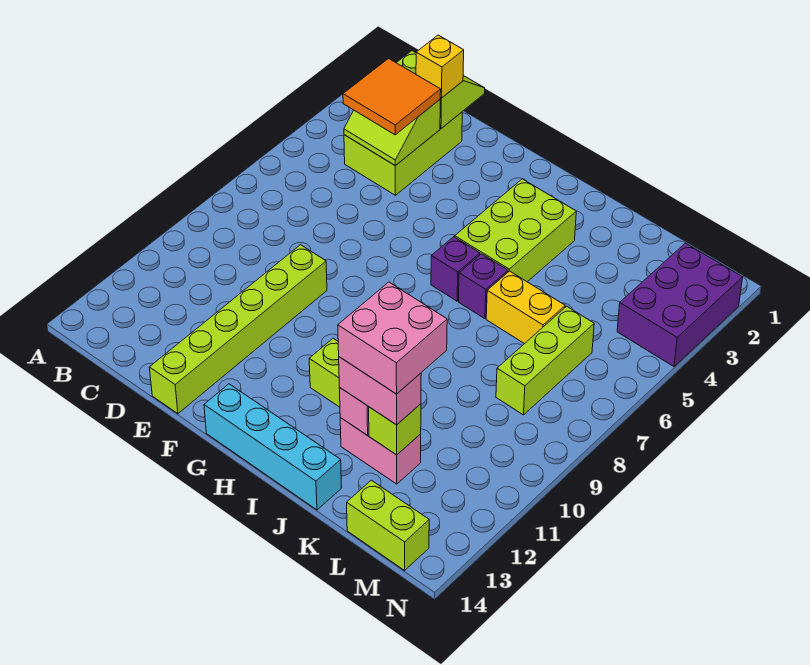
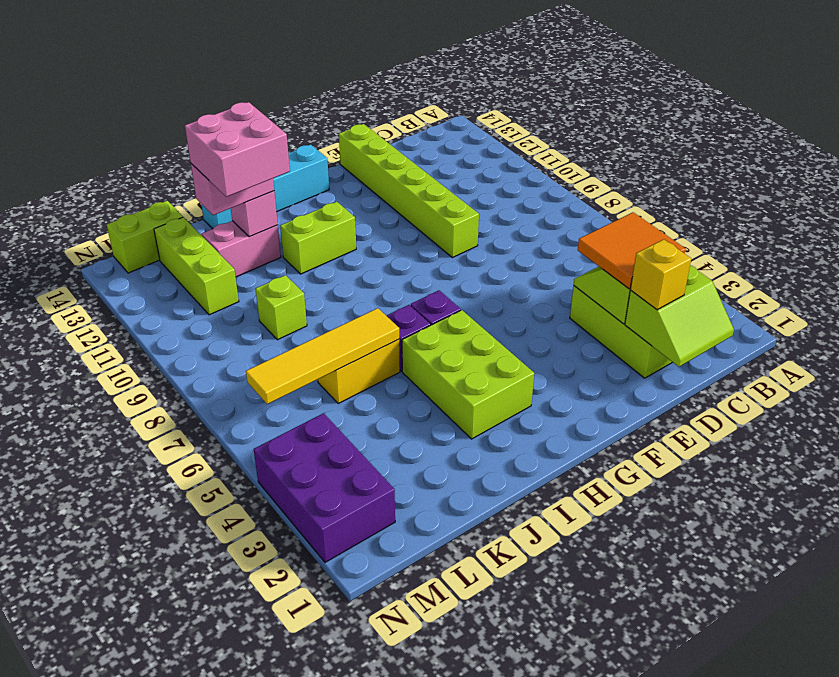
none -> yellow 1x4 tile [246,308,399,404]
lime 1x1 brick [369,404,421,455] -> lime 1x1 brick moved to [256,275,307,340]
lime 1x3 brick [496,306,594,415] -> lime 1x3 brick moved to [154,217,239,315]

